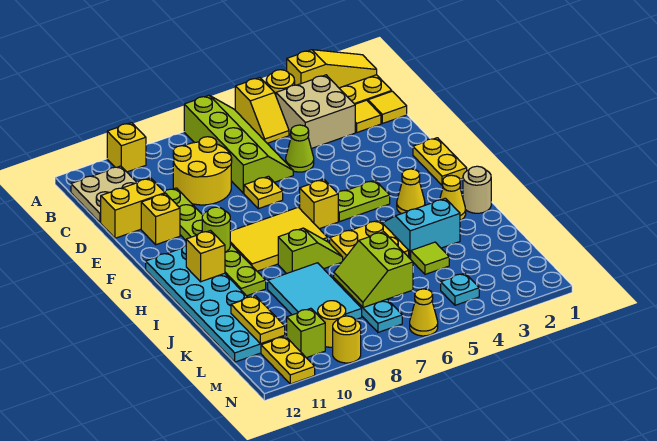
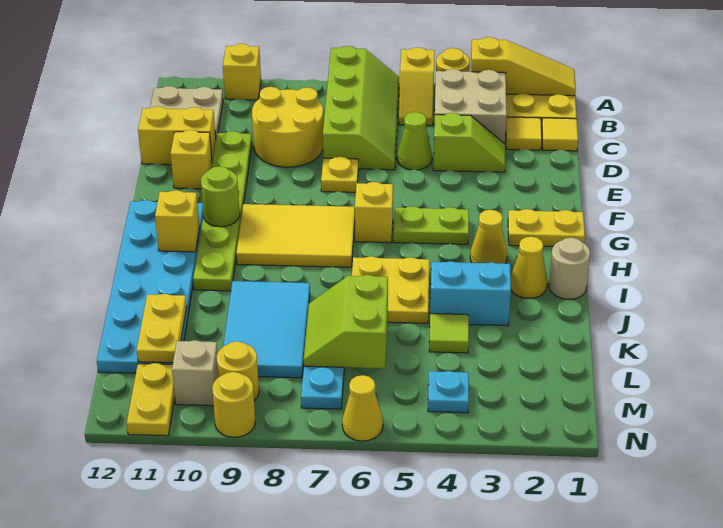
yellow 1x2 plate [413,138,467,185] -> yellow 1x2 plate turned to [508,209,585,246]
lime 1x2 slope [278,228,343,274] -> lime 1x2 slope moved to [433,113,505,172]
lime 1x1 brick [287,308,325,358] -> tan 1x1 brick [172,340,218,406]

